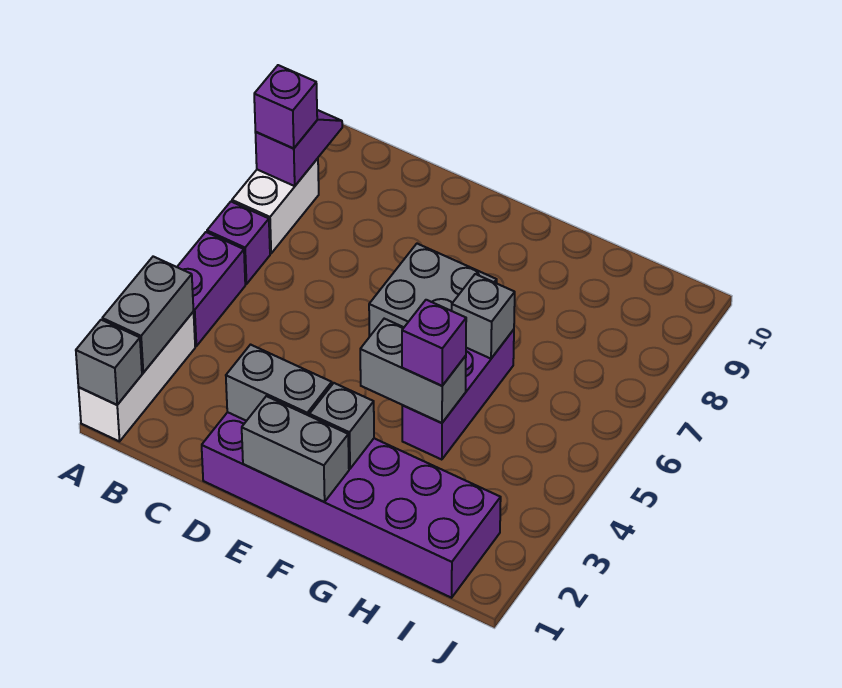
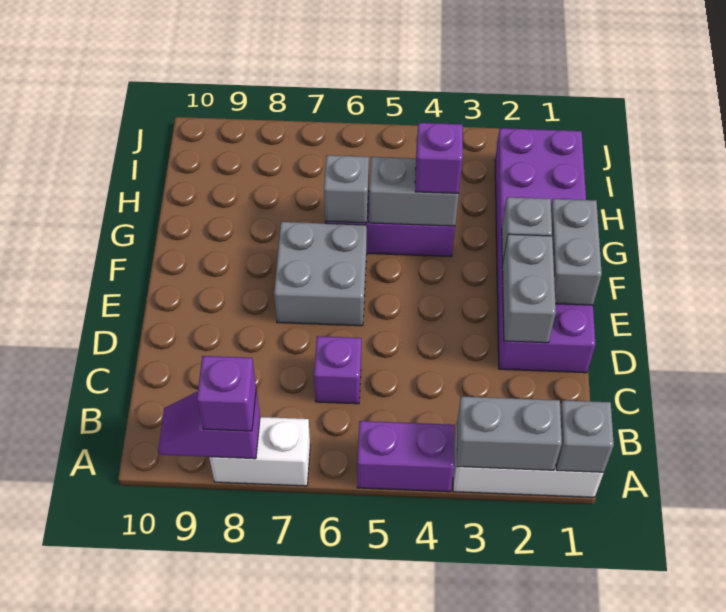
purple 1x1 brick [207,202,270,284] -> purple 1x1 brick moved to [314,336,361,404]
grey 1x2 brick [360,319,466,423] -> grey 1x2 brick turned to [369,157,459,226]

